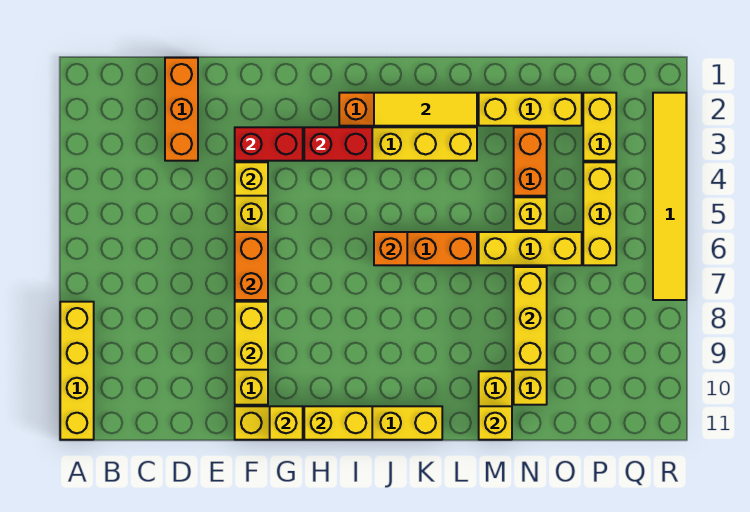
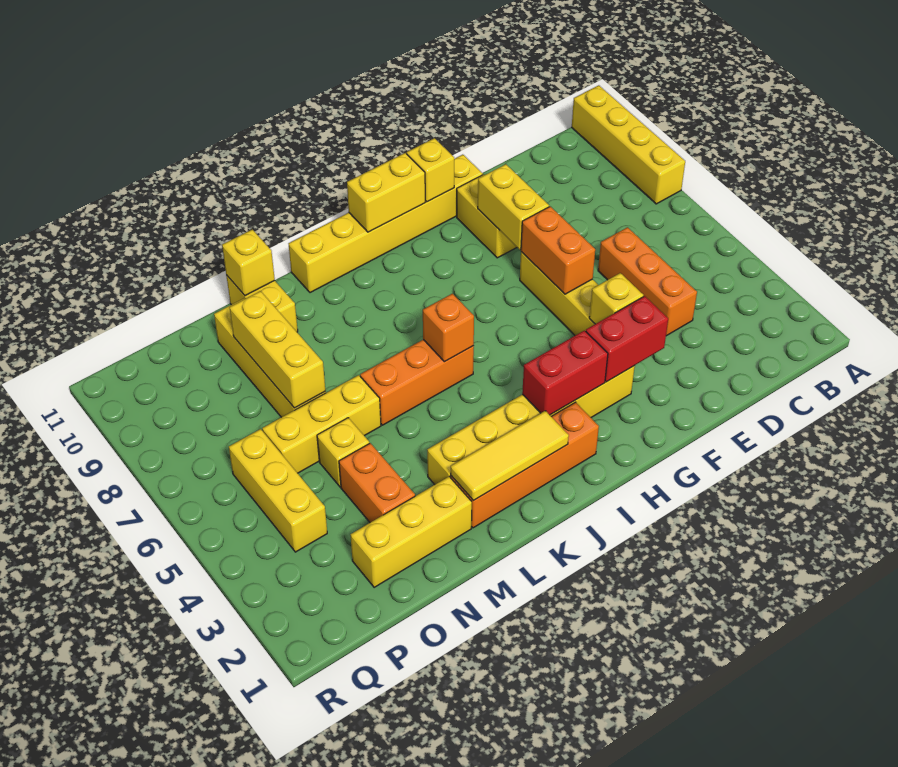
orange 1x3 brick [165,58,198,161] -> orange 1x3 brick moved to [598,227,697,336]
yellow 1x2 brick [583,93,616,161] -> none
yellow 1x6 tile [653,93,686,300] -> none

